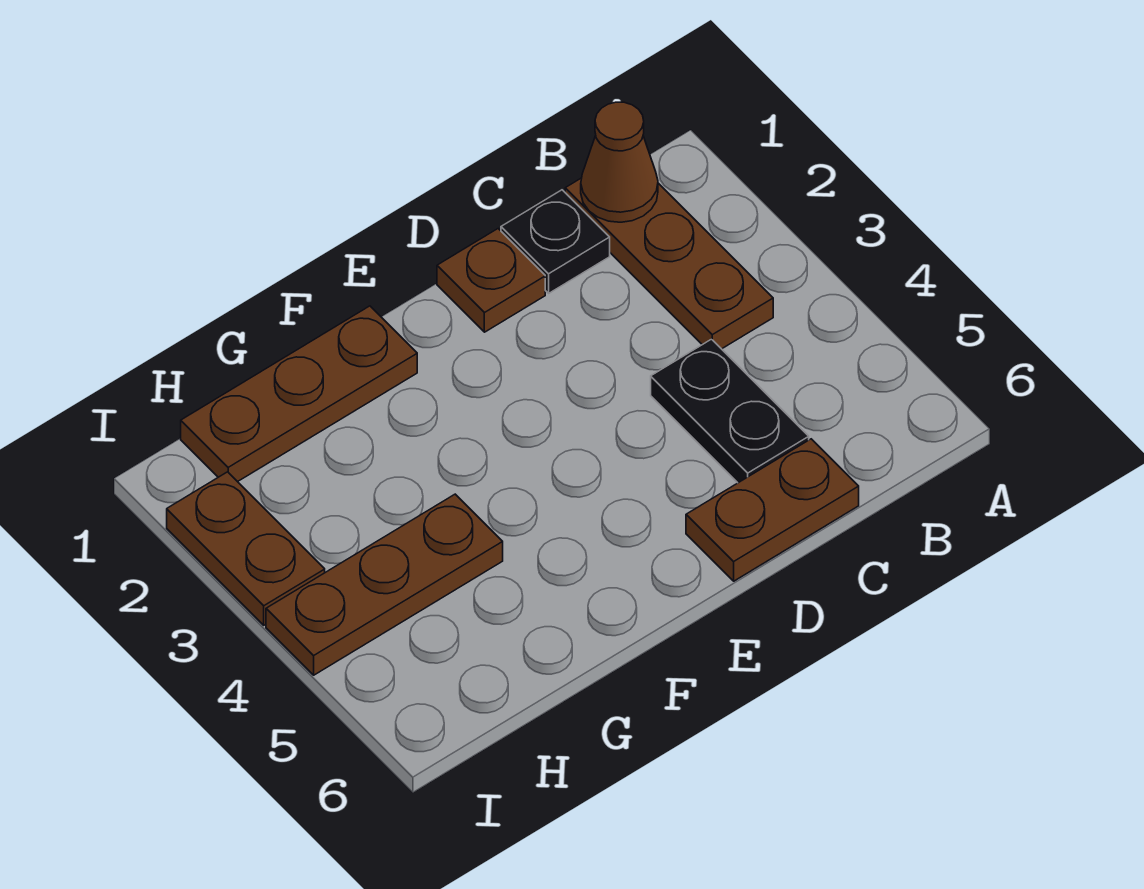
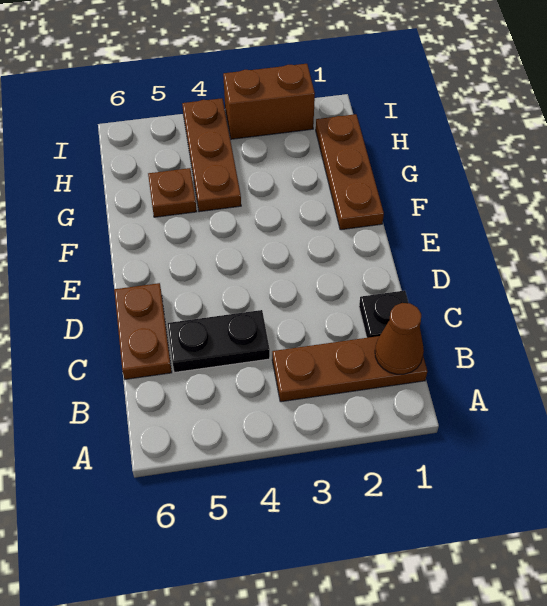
brown 1x1 plate [437,229,545,332] -> brown 1x1 plate moved to [148,168,197,217]
brown 1x2 plate [167,472,325,625] -> brown 1x2 brick [223,64,315,139]

